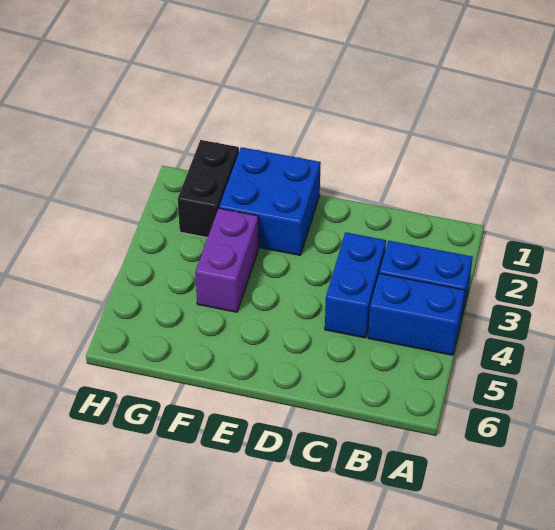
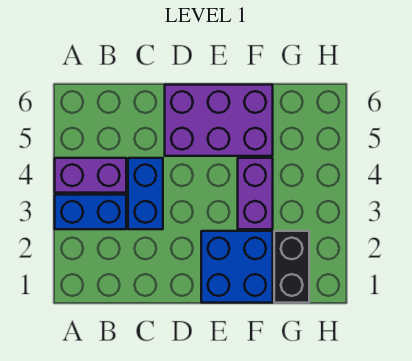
blue 1x2 brick [368,274,465,355] -> purple 1x2 brick [55,158,126,193]
none -> purple 2x3 brick [165,85,273,156]

